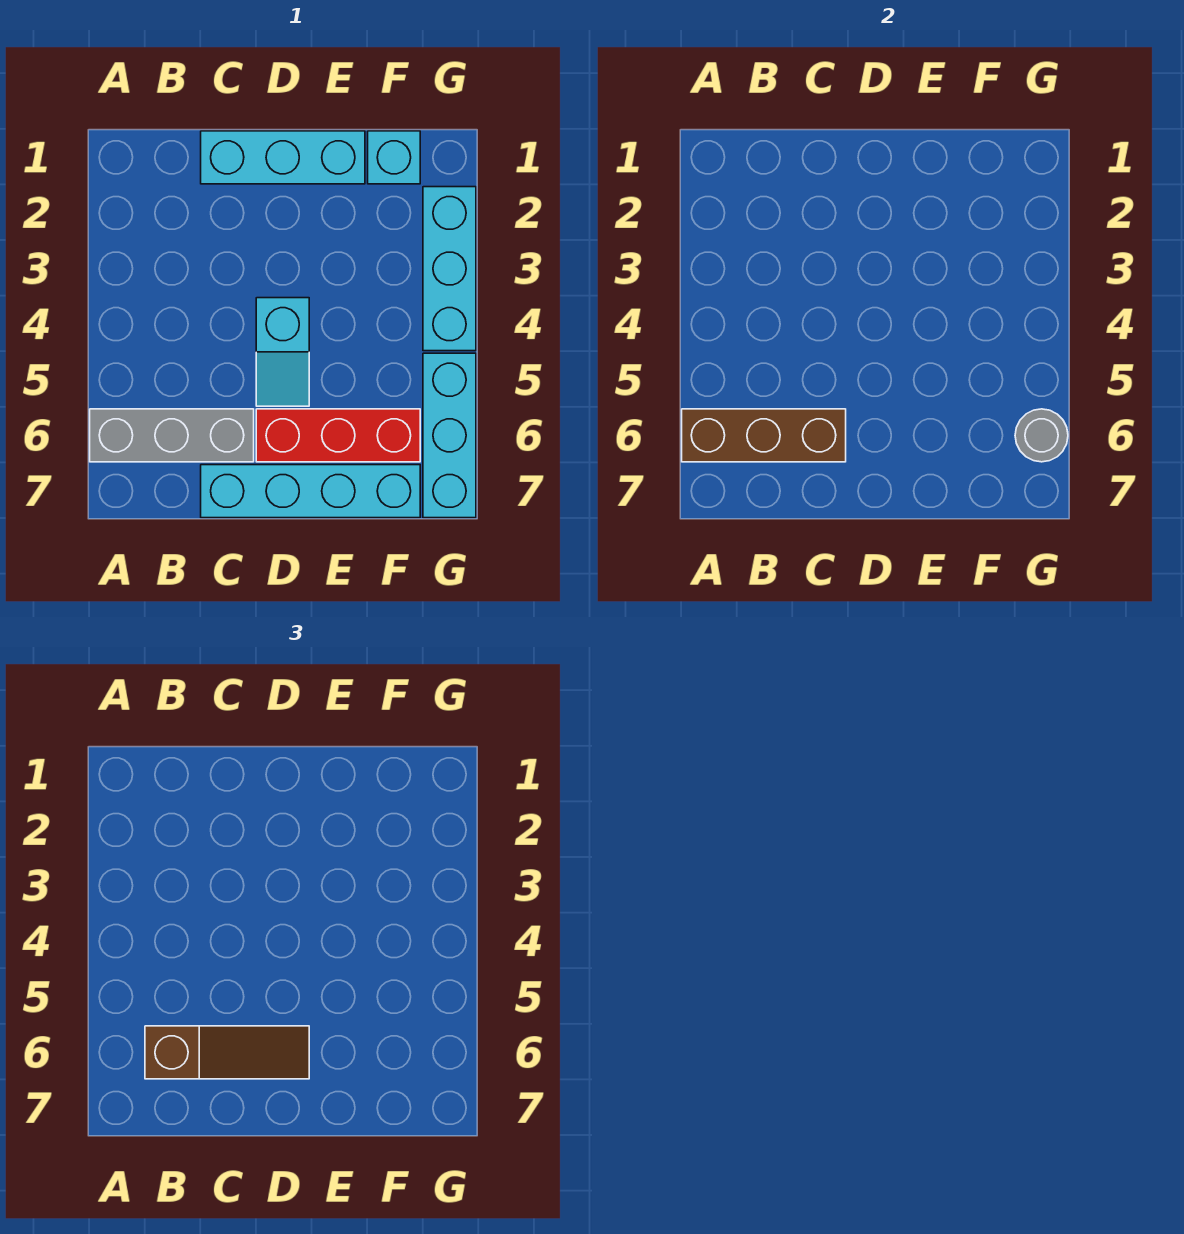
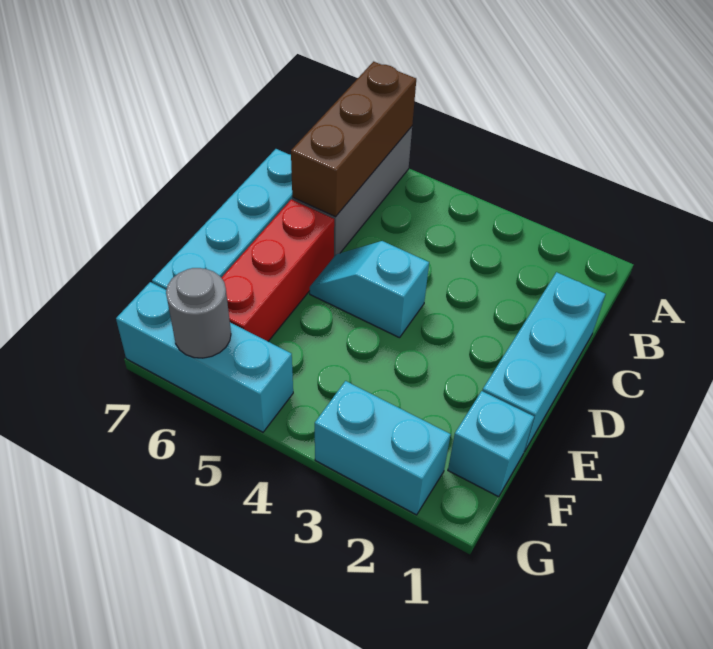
brown 1x3 slope [145,1026,309,1079] -> none
cyan 1x3 brick [423,187,476,351] -> cyan 1x2 brick [315,381,451,515]

